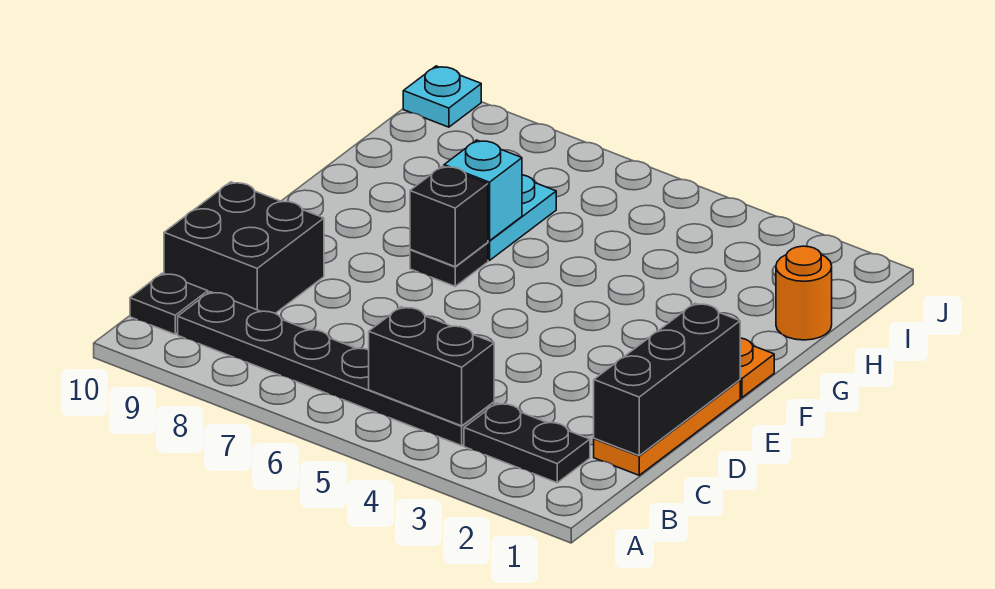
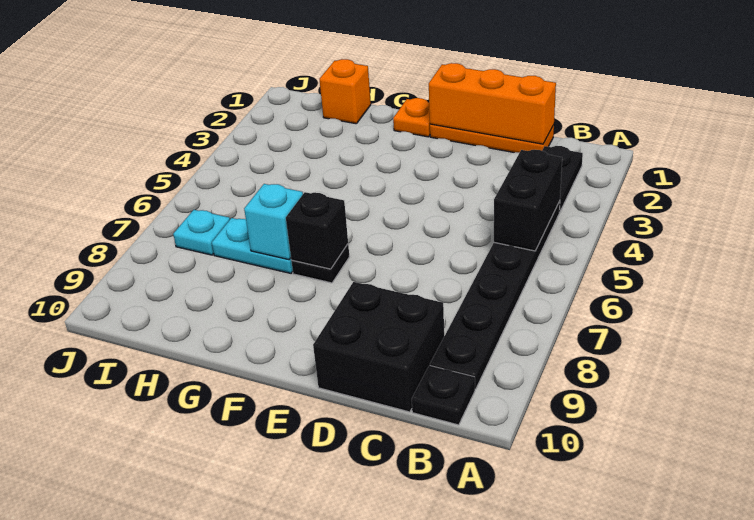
black 1x3 brick [594,303,740,456] -> orange 1x3 brick [429,63,556,144]
orange 1x1 round brick [776,246,832,340] -> orange 1x1 brick [320,59,371,124]
cyan 1x1 plate [403,66,481,127] -> cyan 1x1 plate moved to [173,210,230,255]

